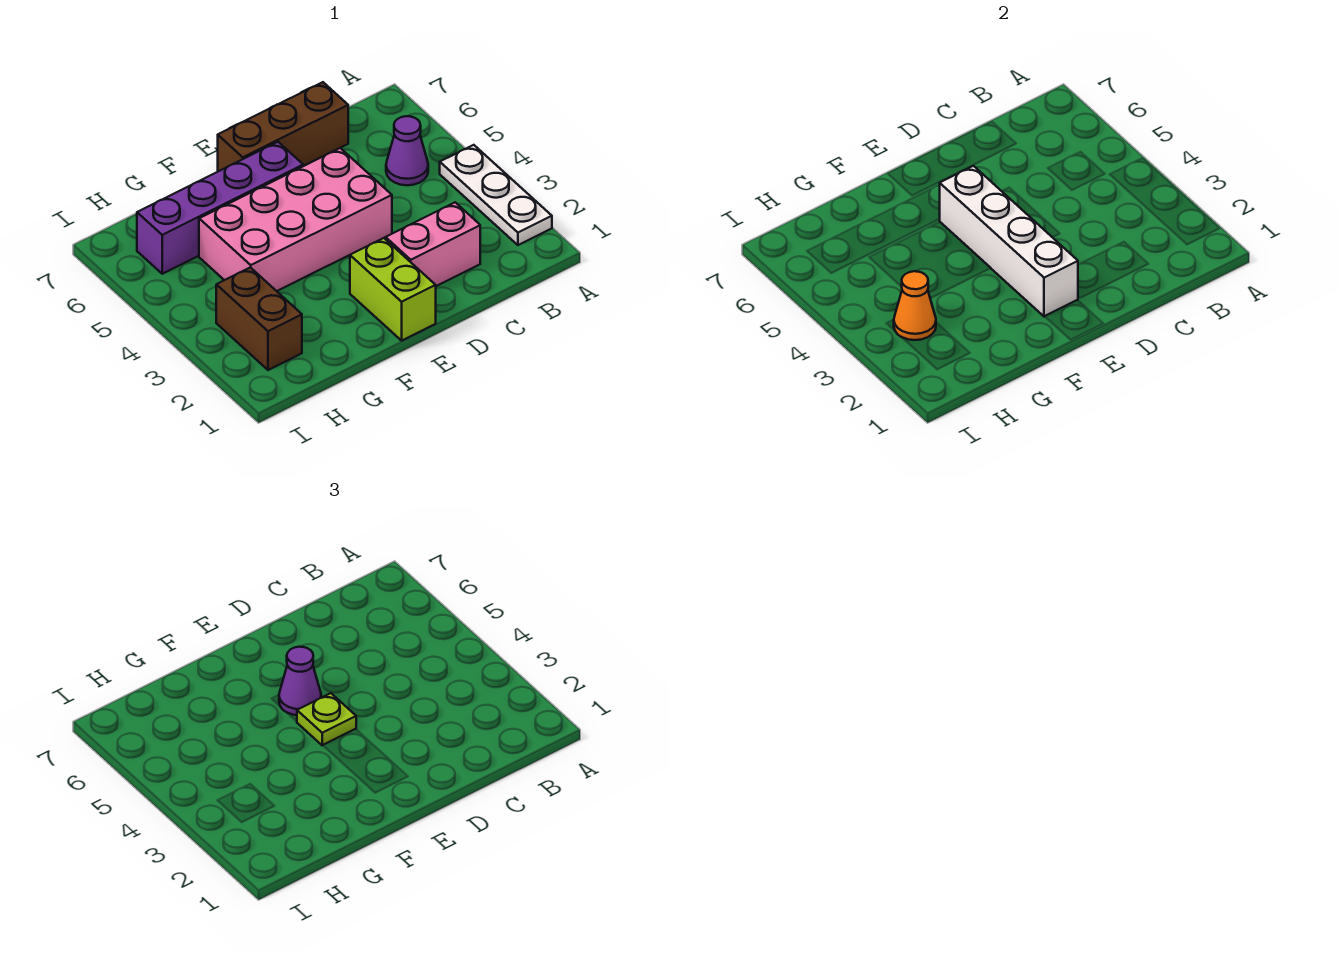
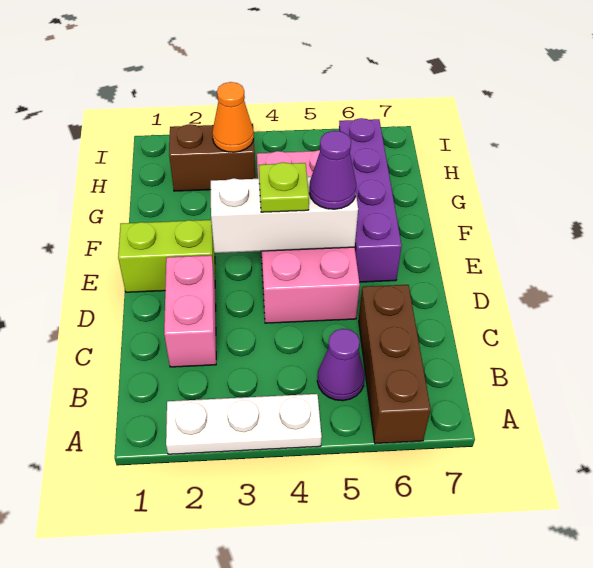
brown 1x3 brick [218,82,348,171] -> brown 1x3 brick moved to [359,285,431,444]
white 1x4 brick [940,166,1078,317] -> white 1x3 brick [211,177,358,253]

